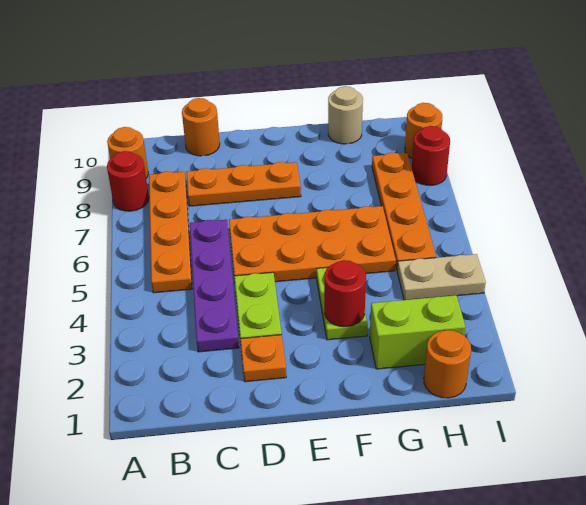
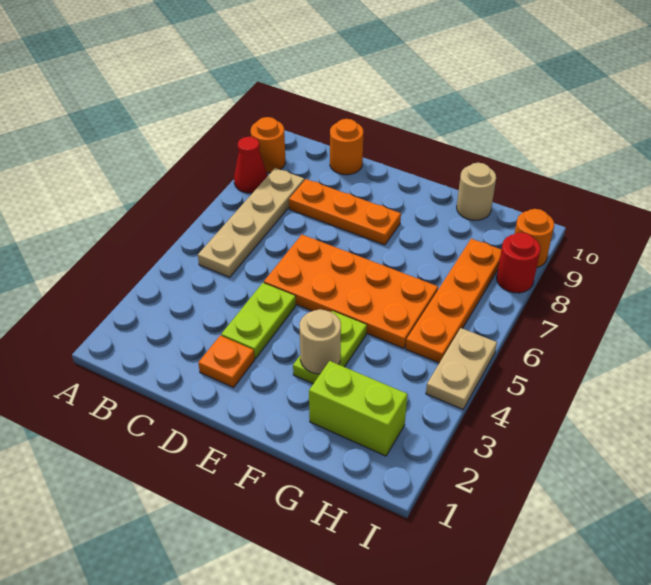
red 1x1 round brick [107,151,149,211] -> red 1x1 cone [234,137,268,193]
orange 1x4 plate [149,171,192,293] -> tan 1x4 plate [198,168,304,277]
purple 1x4 plate [190,220,239,352] -> none
red 1x1 round brick [324,260,366,327] -> tan 1x1 round brick [300,309,341,374]
orange 1x1 round brick [424,330,471,398] -> none
tan 1x2 plate [397,254,486,300] -> tan 1x2 plate turned to [426,328,497,409]

